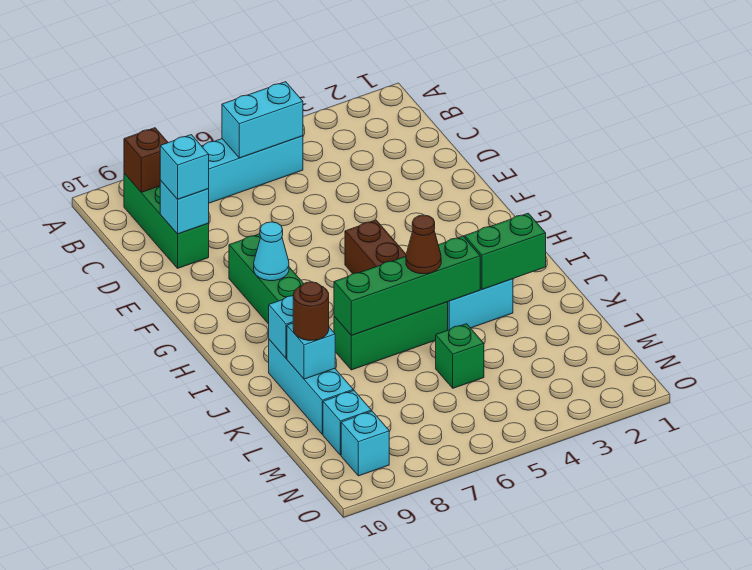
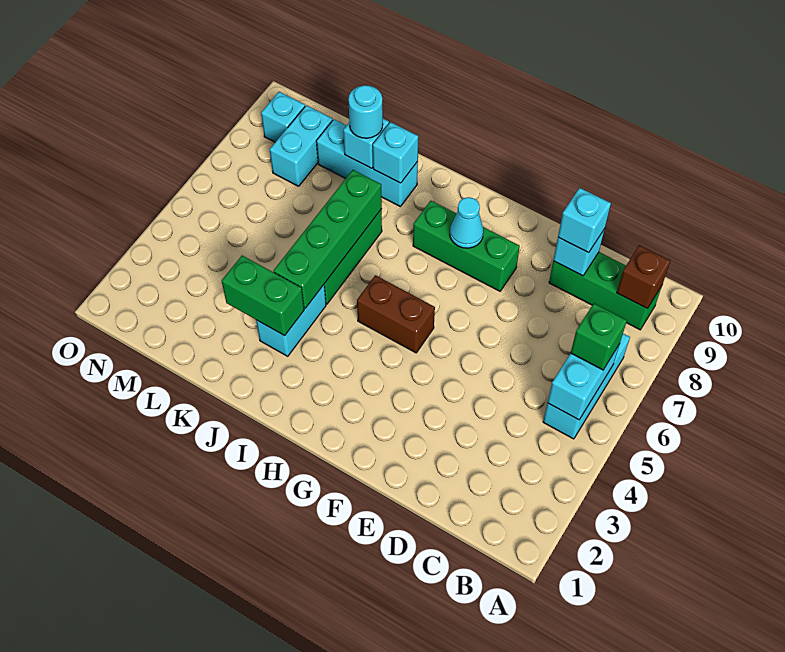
green 1x2 brick [465,213,546,289] -> green 1x2 brick turned to [222,255,304,336]
brown 1x1 cone [406,215,441,274] -> none
brown 1x1 round brick [293,282,329,341] -> cyan 1x1 round brick [348,85,383,138]
green 1x1 brick [436,324,484,388] -> green 1x1 brick moved to [571,303,627,370]
cyan 1x1 brick [323,391,371,455] -> cyan 1x2 brick [270,105,333,186]

